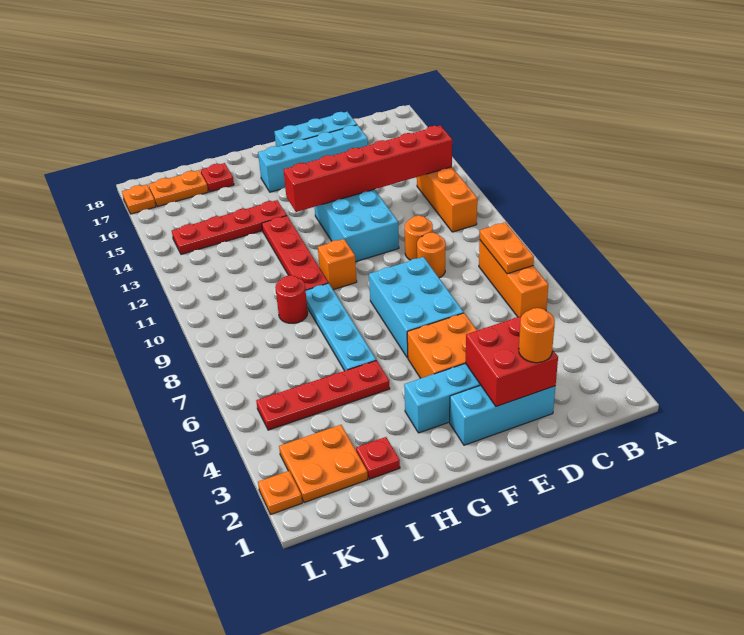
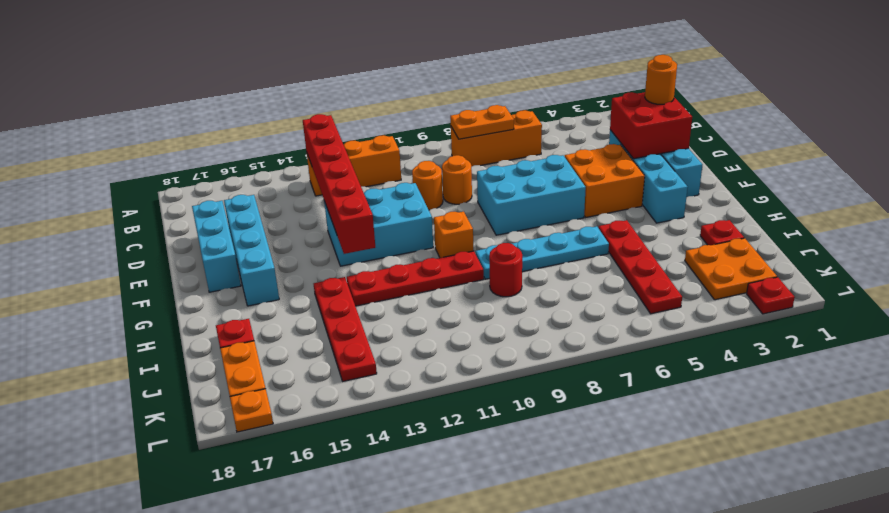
orange 1x1 plate [258,471,302,514] -> red 1x1 plate [747,277,795,314]

